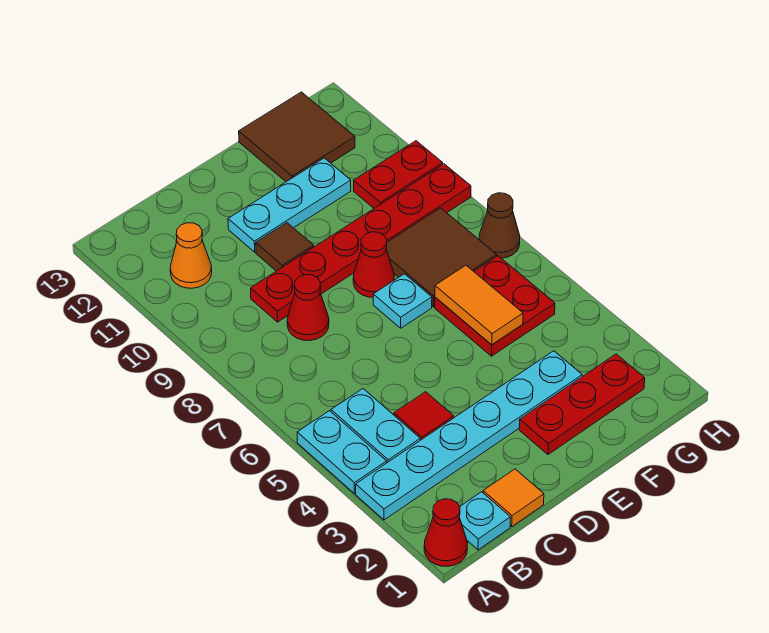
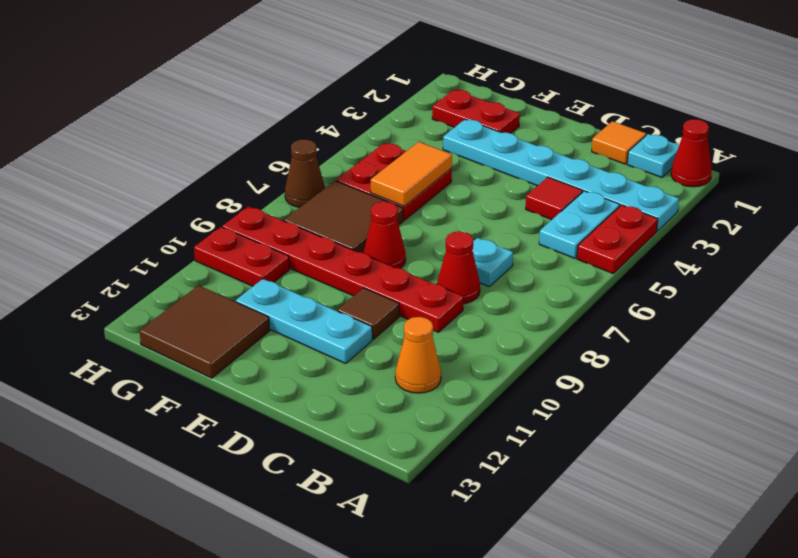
cyan 1x2 plate [297,411,387,494] -> red 1x2 plate [577,205,658,274]
red 1x3 plate [519,354,645,454] -> red 1x2 plate [432,90,520,133]
cyan 1x1 plate [373,274,432,328] -> cyan 1x1 plate moved to [472,238,513,286]

